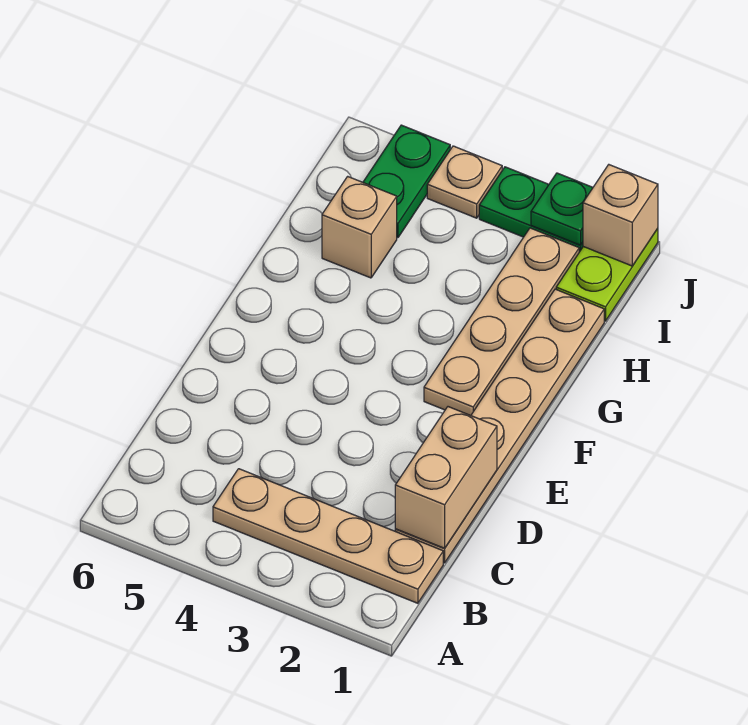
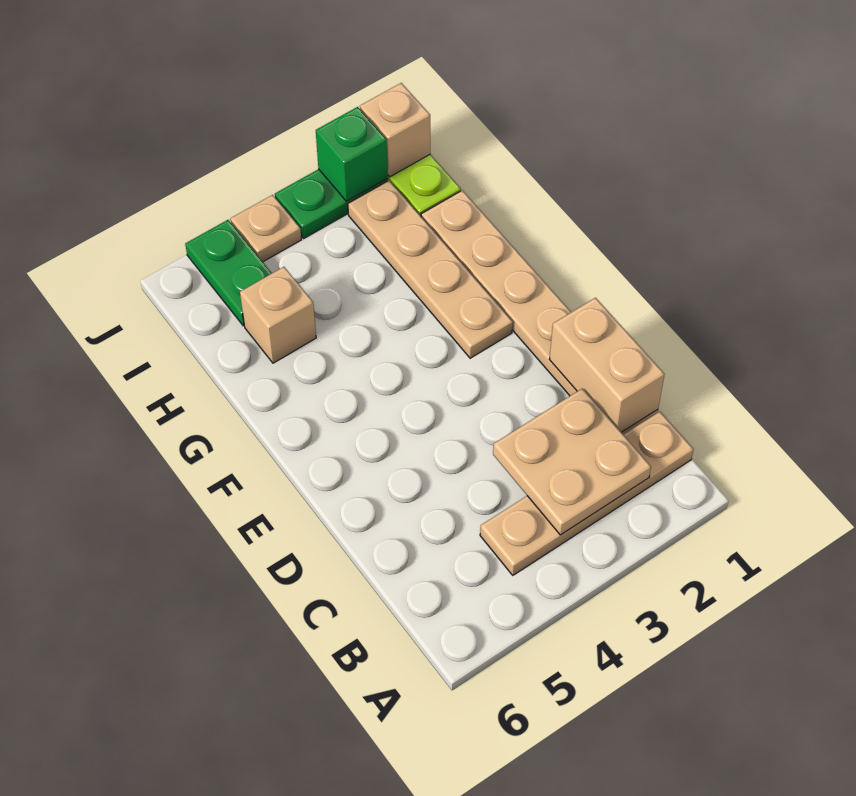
none -> tan 2x2 plate [493,388,651,535]
green 1x1 plate [531,173,593,245] -> green 1x1 brick [316,107,388,201]

